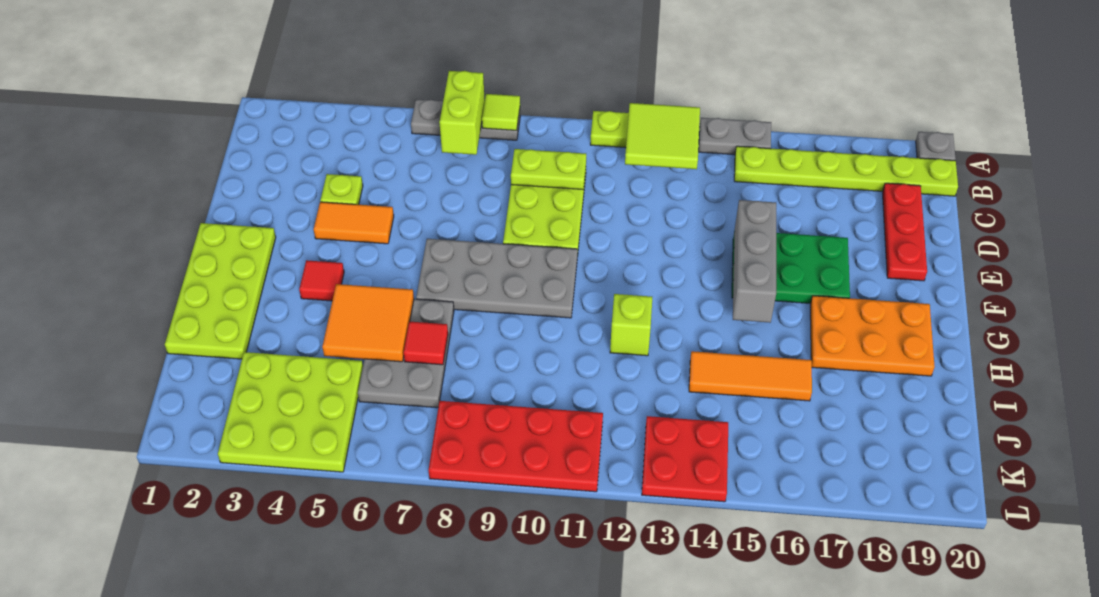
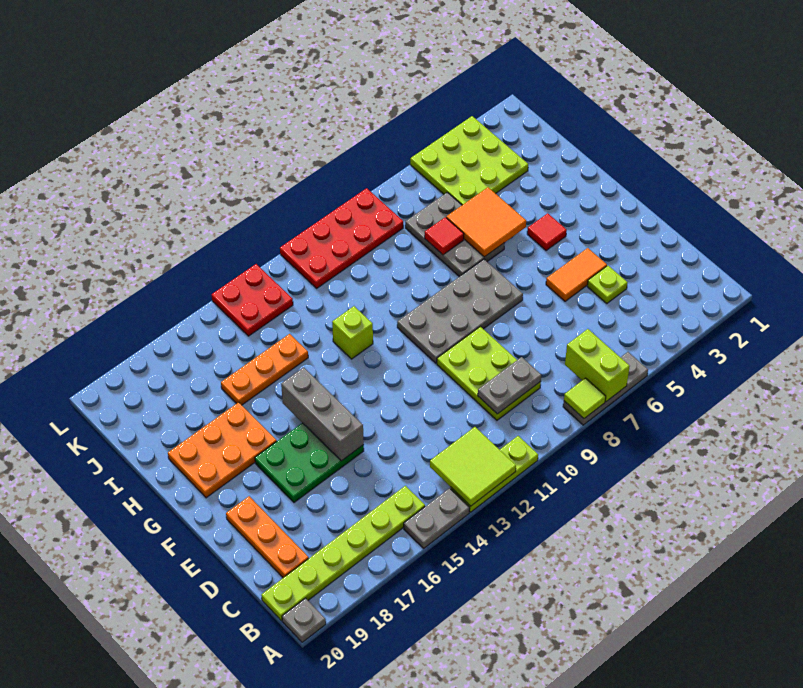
lime 1x2 plate [511,149,586,190] -> grey 1x2 plate [478,357,541,414]
red 1x3 plate [883,183,927,281] -> orange 1x3 plate [226,496,309,578]
lime 2x4 plate [165,223,276,359] -> none
orange 1x3 tile [689,351,812,401] -> orange 1x3 plate [221,334,308,405]

